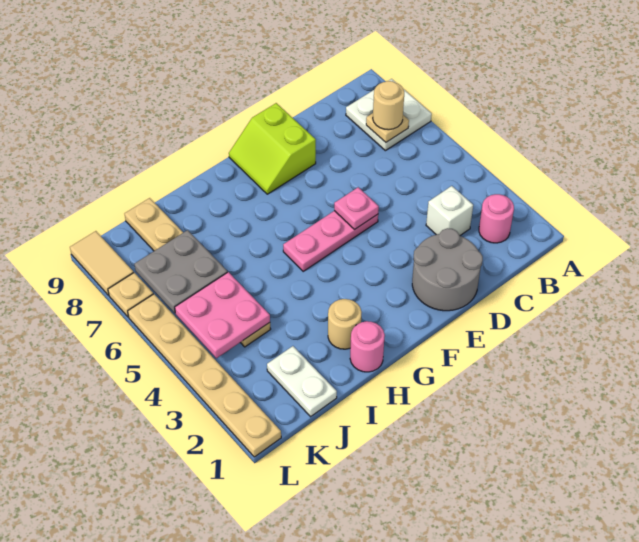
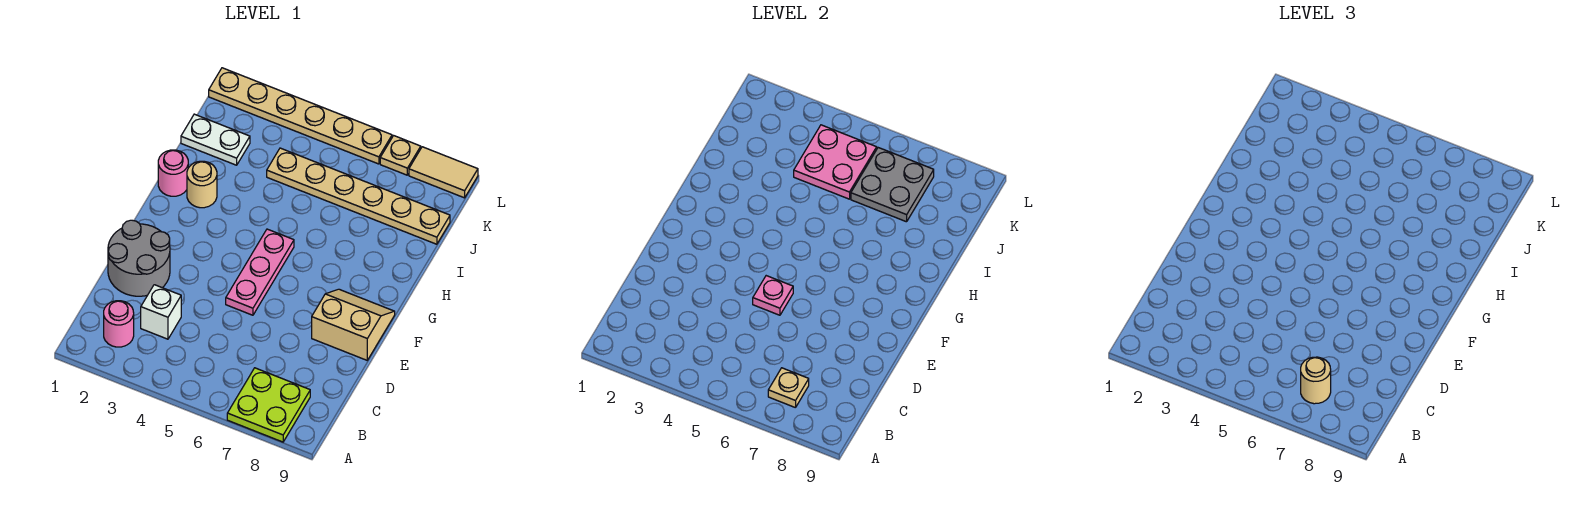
white 2x2 plate [346,79,432,151] -> lime 2x2 plate [227,368,310,442]
lime 2x2 slope [229,103,316,194] -> tan 2x2 slope [312,289,395,360]

